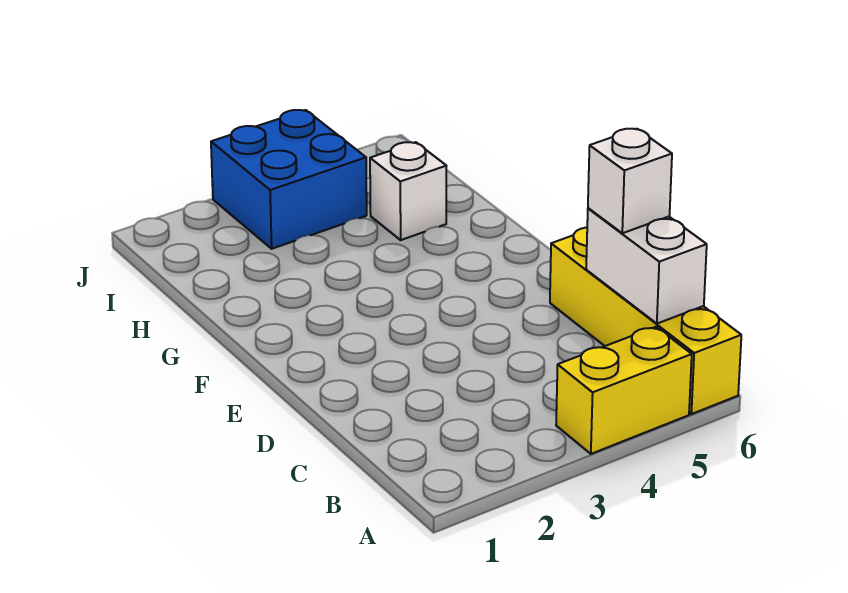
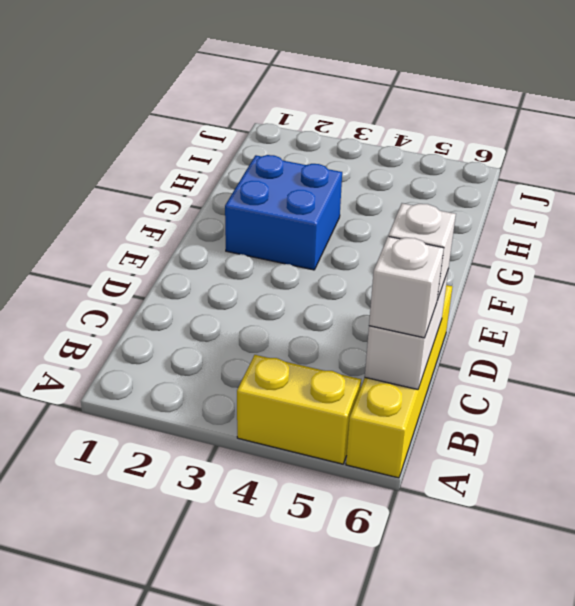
white 1x1 brick [370,142,446,240] -> white 1x1 brick moved to [369,237,444,338]
blue 2x2 brick [211,110,367,249] -> blue 2x2 brick moved to [225,155,342,270]

